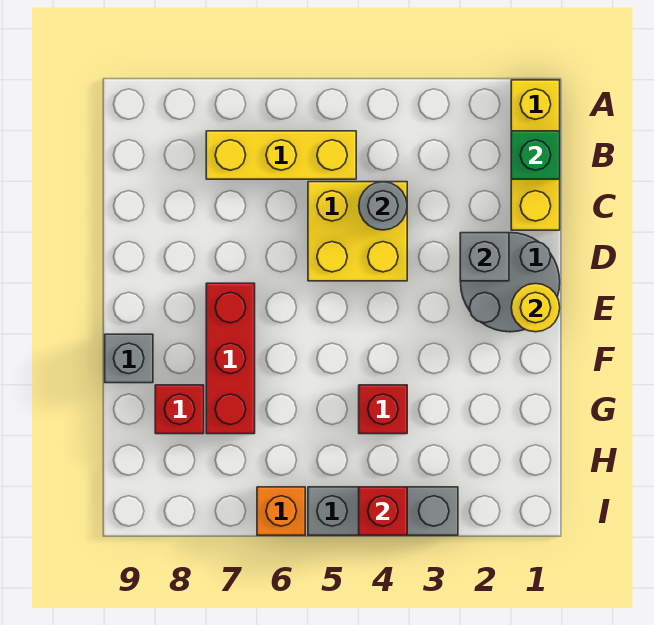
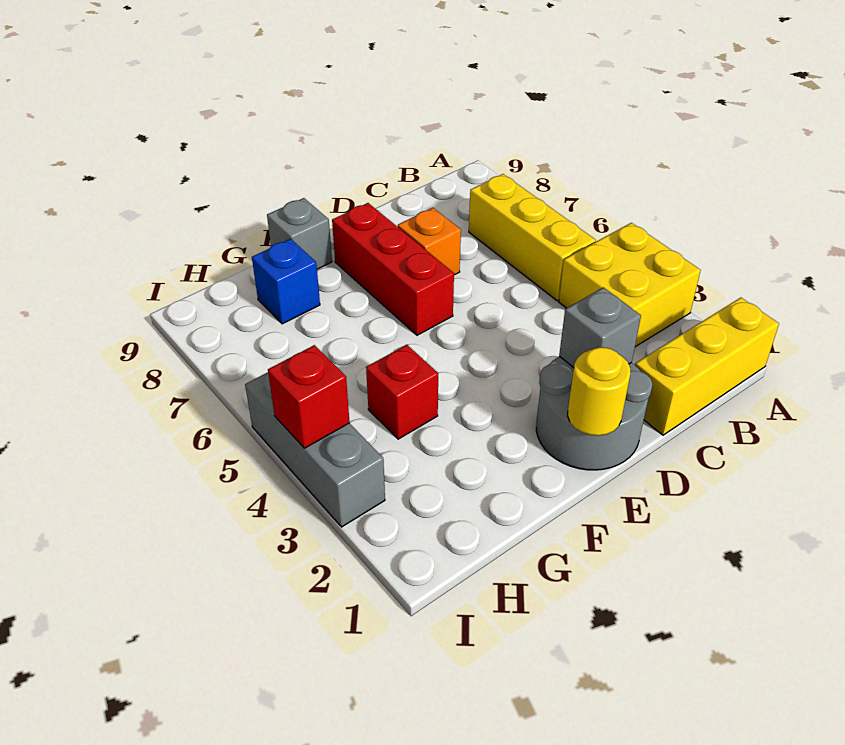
green 1x1 brick [511,131,560,179] -> none
yellow 2x2 brick [308,182,407,281] -> yellow 2x2 brick moved to [559,223,701,347]
grey 1x1 round brick [359,182,407,230] -> none
red 1x3 brick [206,283,255,434] -> red 1x3 brick turned to [332,203,454,335]
red 1x1 brick [155,385,204,434] -> blue 1x1 brick [252,239,320,324]
orange 1x1 brick [257,487,305,535] -> orange 1x1 brick moved to [398,208,461,275]

